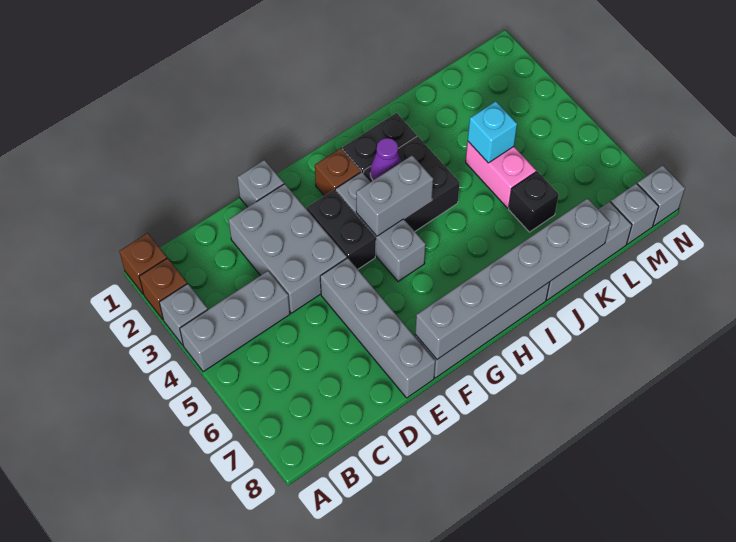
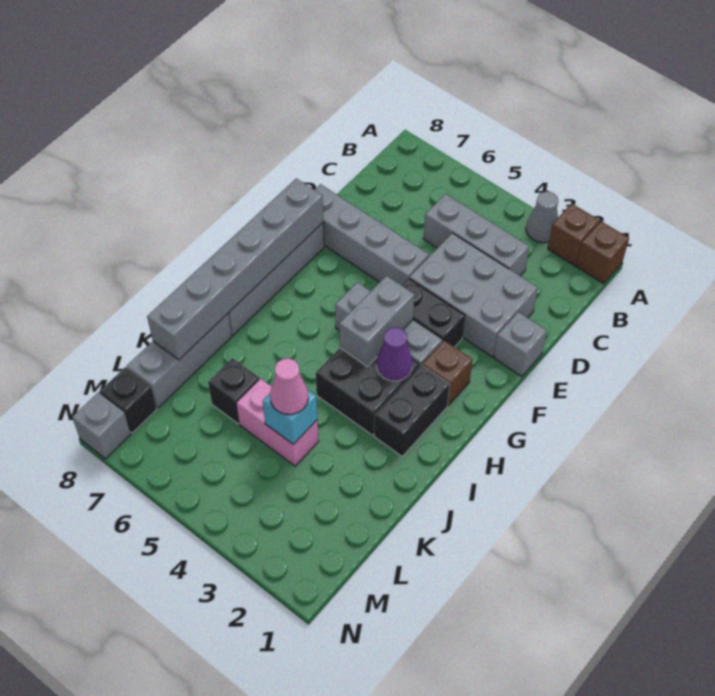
grey 1x1 brick [159,284,208,345] -> grey 1x1 cone [526,192,558,243]
grey 1x3 brick [180,271,290,372] -> grey 1x3 brick turned to [423,194,529,276]
none -> pink 1x1 cone [270,358,308,415]
grey 1x1 brick [611,183,659,244] -> black 1x1 brick [100,367,157,433]

